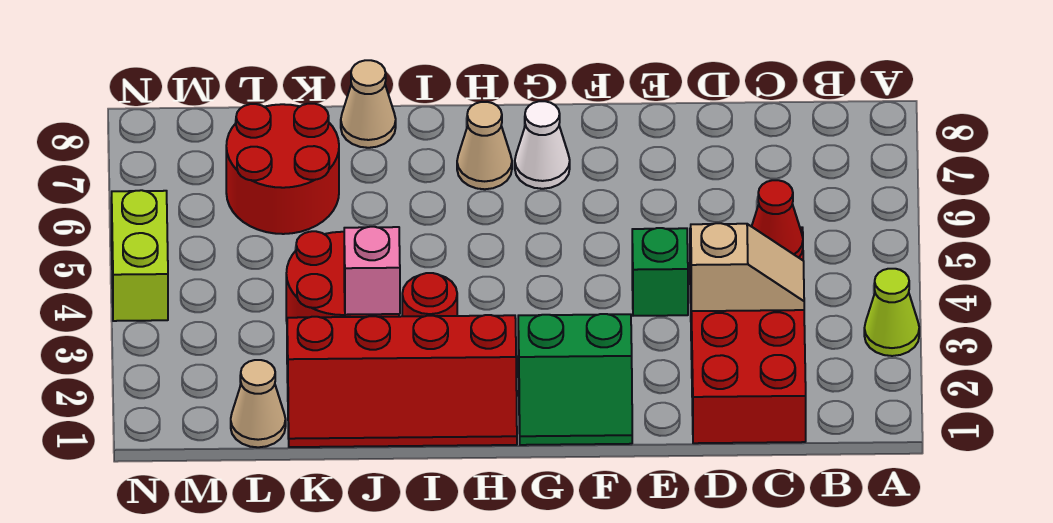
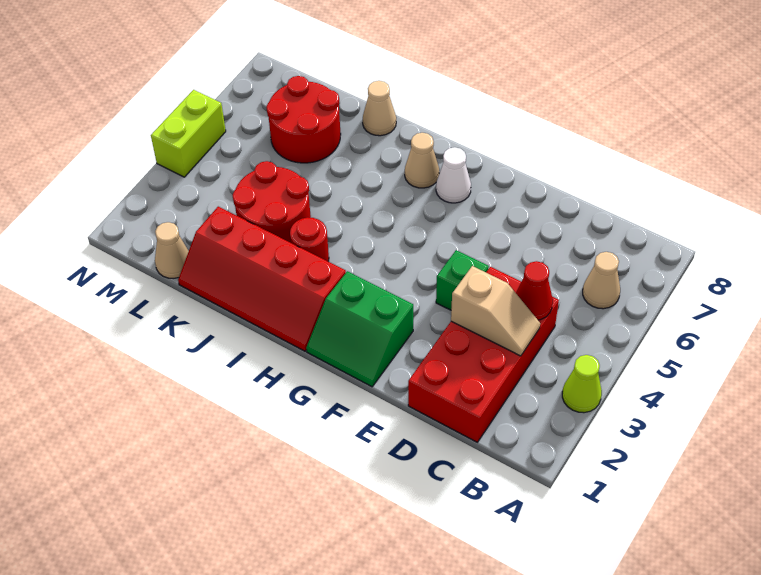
none -> tan 1x1 cone [583,252,620,309]
pink 1x1 brick [344,227,400,315] -> none

